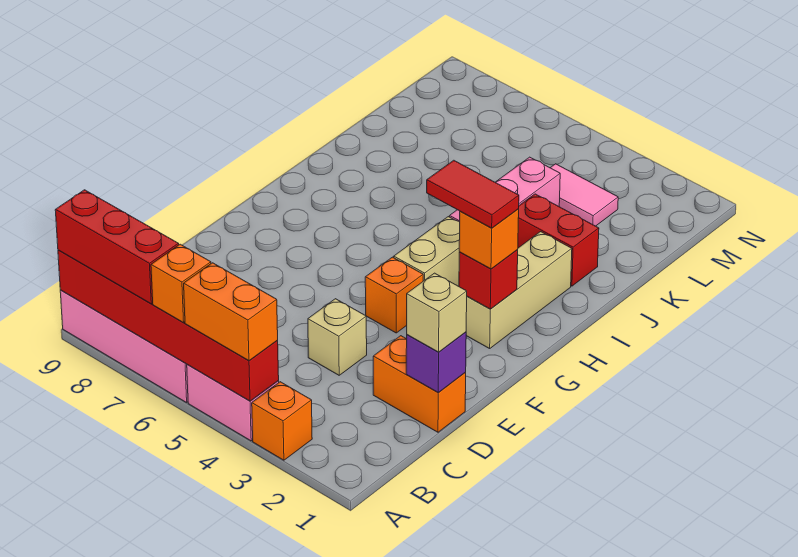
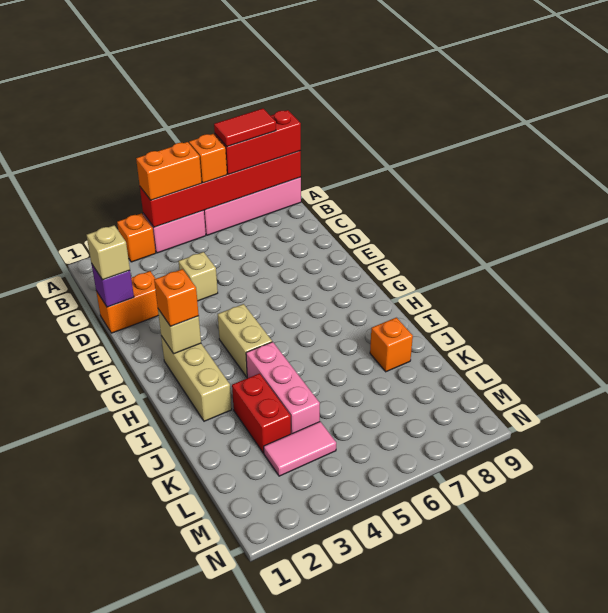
orange 1x1 brick [365,257,423,333] -> orange 1x1 brick moved to [370,318,413,372]
red 1x1 brick [459,250,518,309] -> tan 1x1 brick [158,309,201,354]
red 1x2 tile [427,160,519,228] -> red 1x2 tile moved to [214,109,276,147]
red 1x2 brick [518,194,599,286] -> red 1x2 brick turned to [232,374,291,453]

